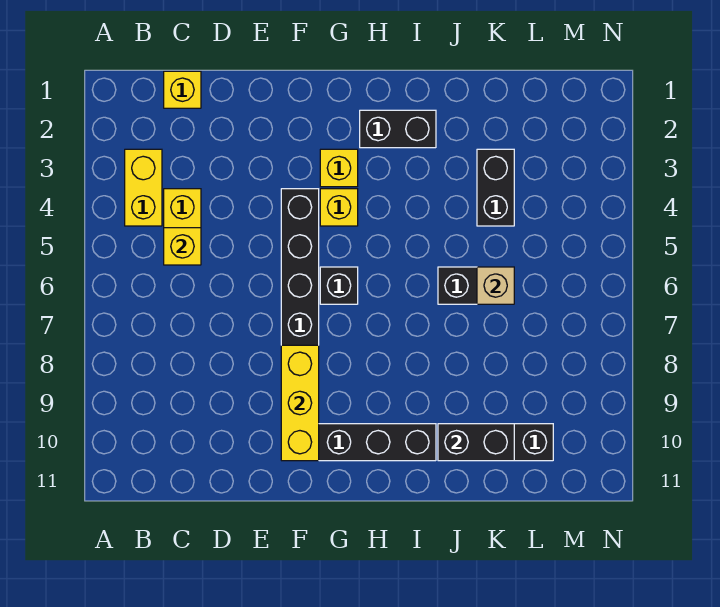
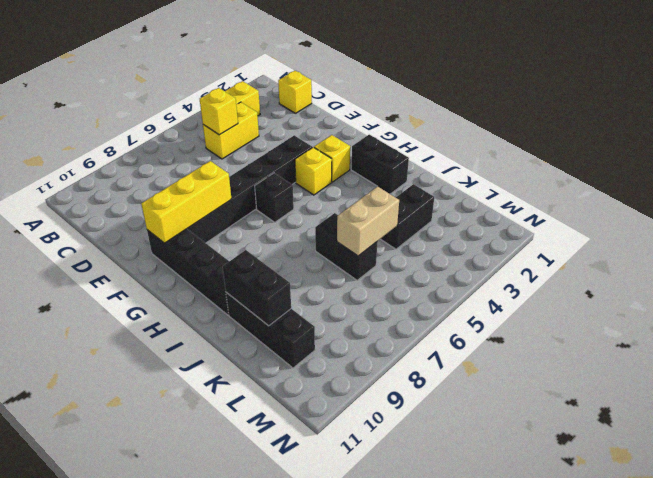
tan 1x1 brick [477,267,514,304] -> tan 1x2 brick [337,186,399,256]

